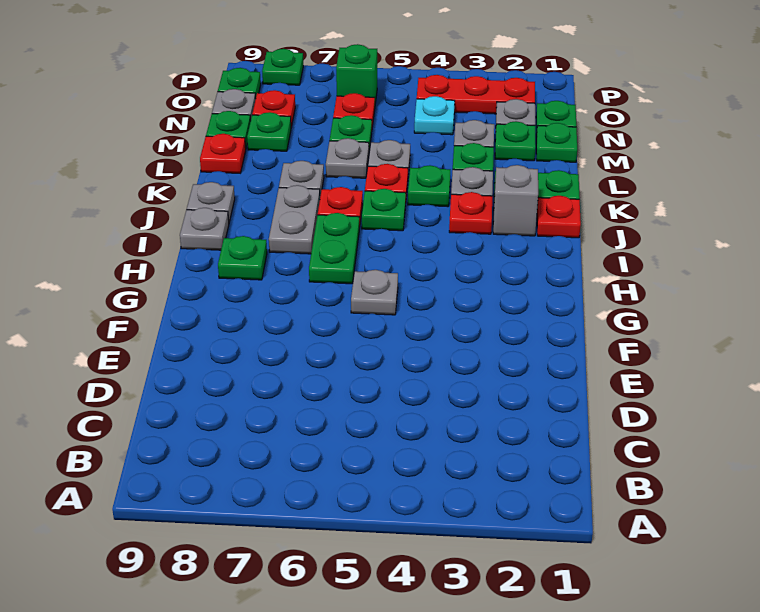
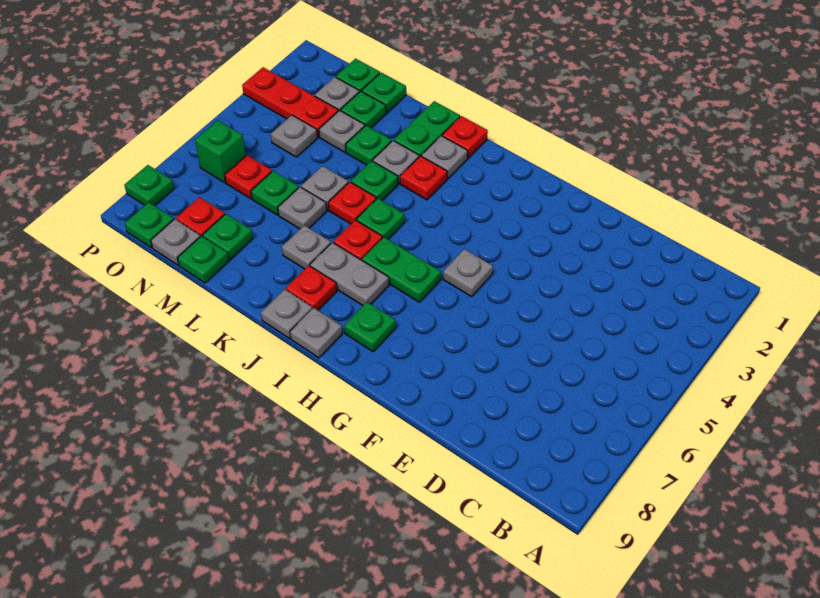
grey 1x1 brick [493,165,538,236] -> grey 1x1 plate [421,136,468,179]
red 1x1 plate [200,134,246,173] -> red 1x1 plate moved to [286,266,337,310]
cyan 1x1 plate [414,96,455,135] -> grey 1x1 plate [271,115,317,157]
red 1x3 plate [417,75,535,114] -> red 1x3 plate turned to [242,67,338,137]

